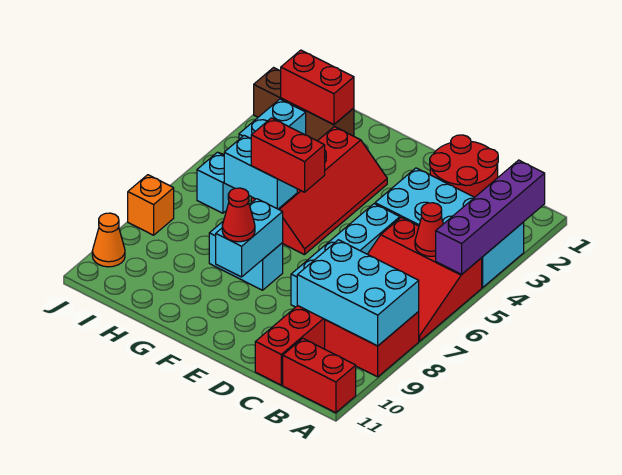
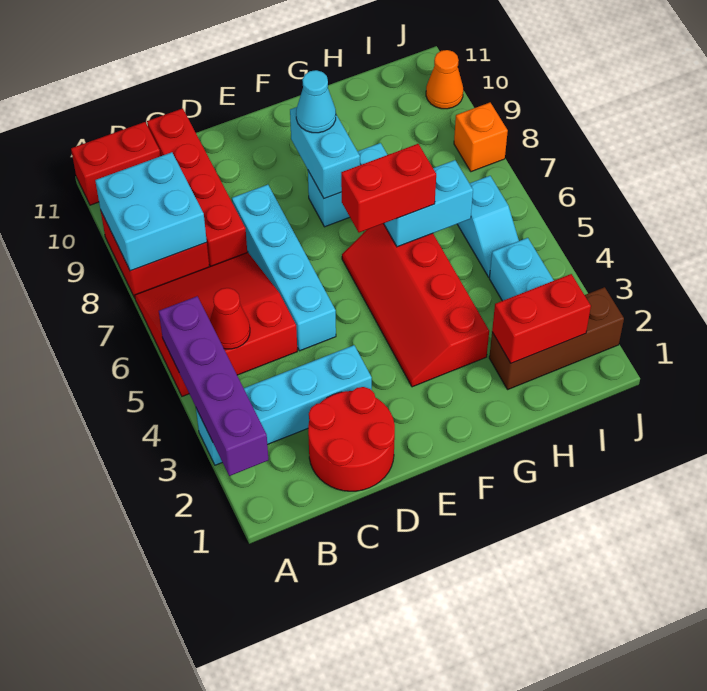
cyan 2x4 brick [375,168,524,288] -> cyan 1x4 brick [196,345,372,465]
cyan 2x3 brick [297,240,419,346] -> cyan 2x2 brick [95,152,207,271]
red 1x1 cone [222,188,255,242] -> cyan 1x1 cone [296,70,336,133]

